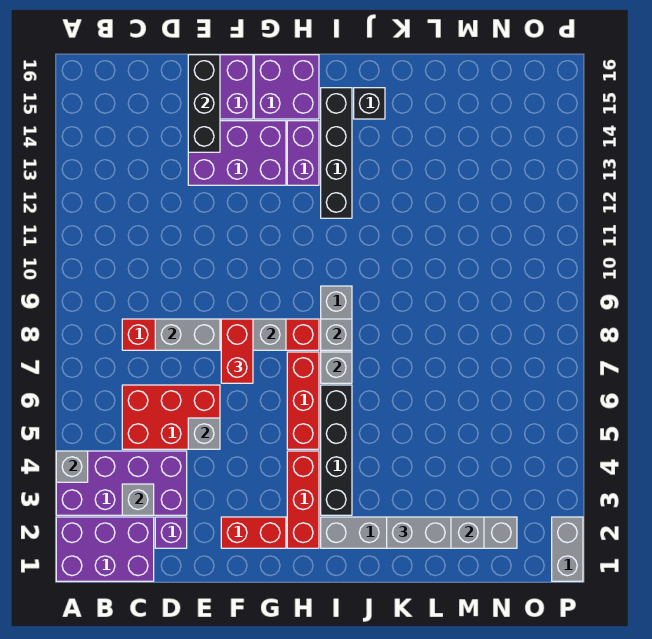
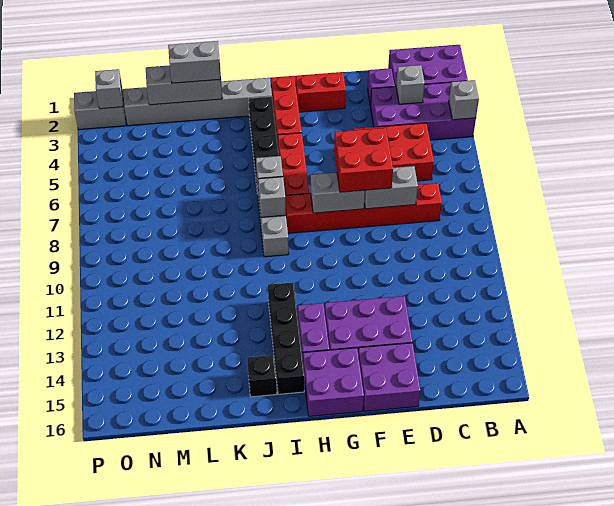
grey 1x1 brick [188,418,220,449] -> grey 1x1 brick moved to [95,69,123,109]
black 1x3 brick [188,55,220,152] -> none
red 1x2 brick [221,319,253,383] -> red 2x2 brick [334,128,393,192]
grey 1x2 brick [552,517,583,581] -> grey 1x2 brick turned to [74,90,126,130]

